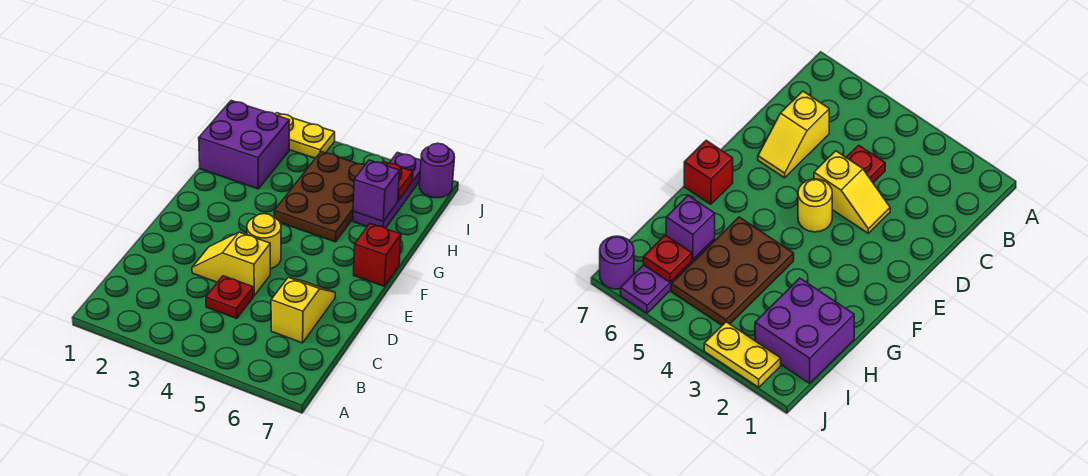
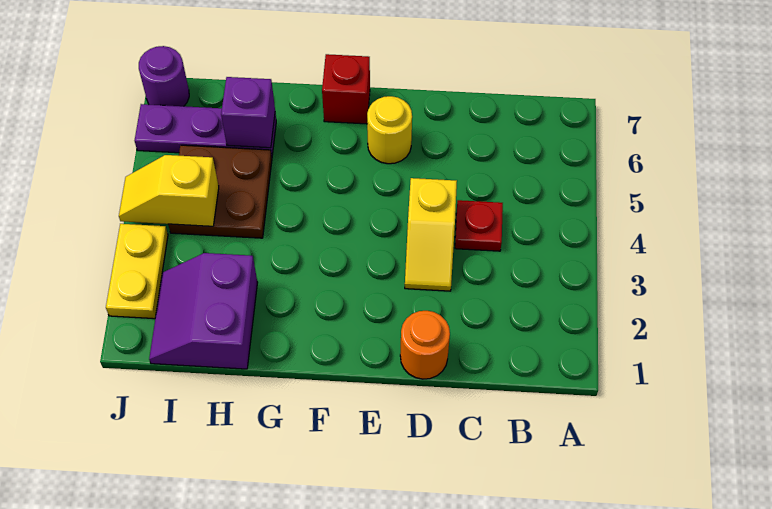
yellow 1x2 slope [271,277,335,343] -> yellow 1x2 slope moved to [119,155,219,226]
none -> orange 1x1 round brick [400,311,450,379]
yellow 1x1 round brick [247,214,281,269] -> yellow 1x1 round brick moved to [367,96,412,164]
brown 2x3 plate [274,152,365,242] -> brown 2x2 plate [168,145,272,238]
purple 2x2 brick [199,101,290,189] -> purple 2x2 slope [149,253,258,369]
red 1x1 plate [382,162,413,201] -> none

